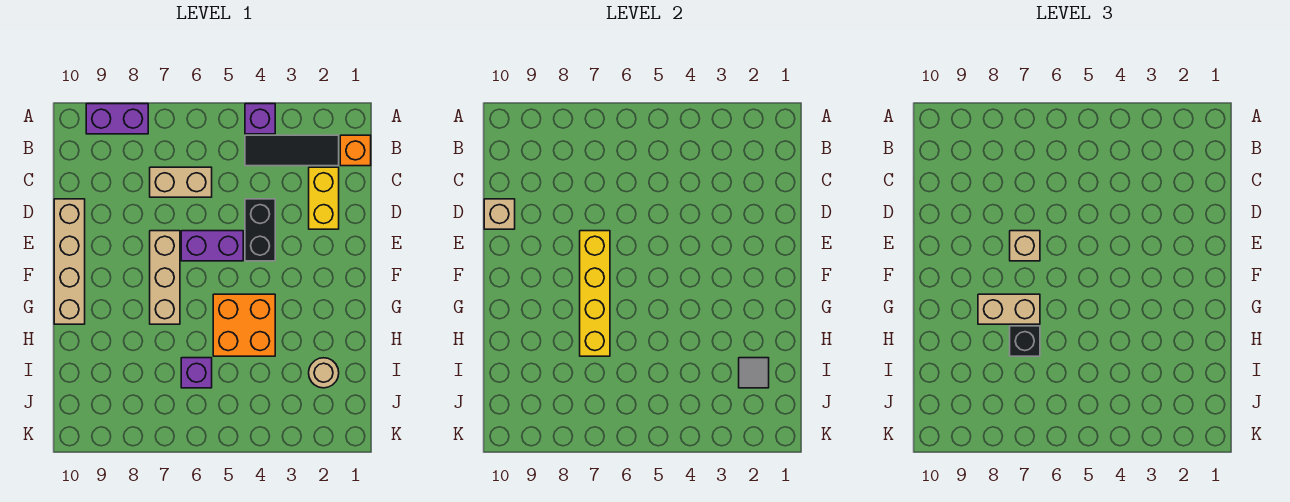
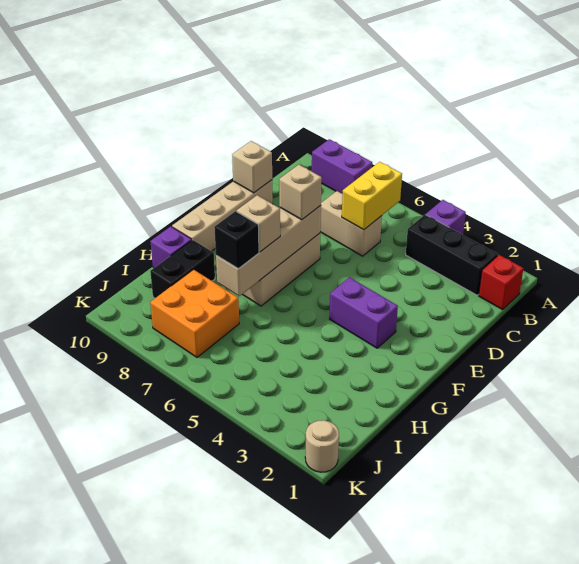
orange 1x1 brick [340,135,371,166] -> red 1x1 brick [479,255,524,310]
black 1x3 tile [245,135,339,166] -> black 1x3 brick [406,215,498,295]
yellow 1x2 brick [309,167,339,229] -> yellow 1x2 brick moved to [342,162,402,230]
black 1x2 brick [245,199,275,261] -> black 1x2 brick moved to [150,240,215,298]
purple 1x2 brick [181,231,243,261] -> purple 1x2 brick moved to [330,277,398,348]
yellow 1x4 brick [580,231,610,356] -> tan 1x4 brick [216,206,321,296]
orange 2x2 brick [213,294,275,356] -> orange 2x2 brick moved to [150,270,239,357]
tan 1x2 brick [978,294,1040,324] -> tan 1x1 brick [237,195,280,252]
tan 1x1 round brick [309,358,339,388] -> tan 1x1 round brick moved to [305,420,339,472]
grey 1x1 tile [739,358,769,388] -> none
purple 1x1 brick [181,358,212,388] -> purple 1x1 brick moved to [150,226,192,268]

